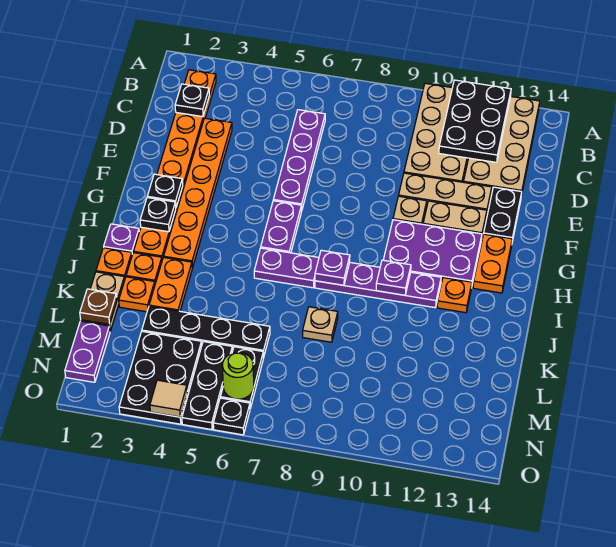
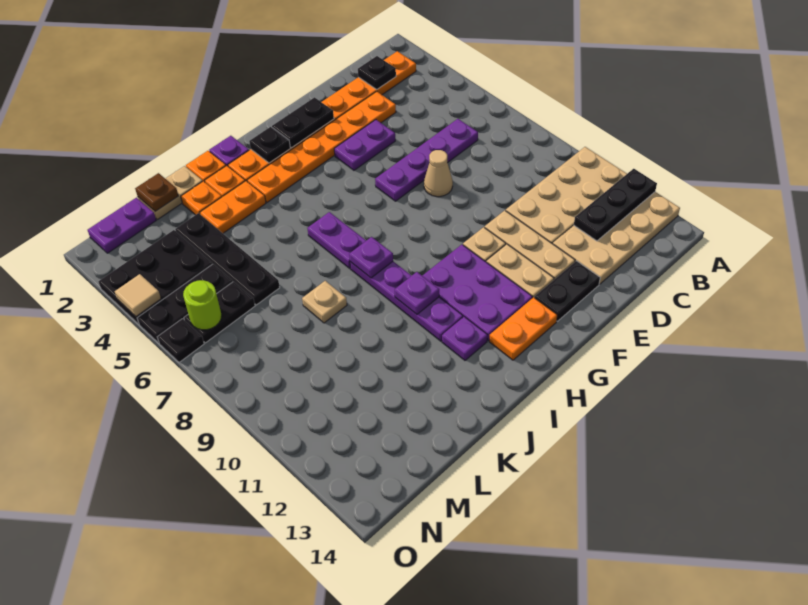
black 2x3 plate [439,80,511,162] -> black 1x3 plate [574,169,657,241]
none -> tan 1x1 cone [424,150,453,197]
black 1x1 plate [147,174,183,207] -> black 1x2 plate [272,97,334,148]
purple 1x2 plate [261,201,301,253] -> purple 1x2 plate moved to [334,120,395,170]
orange 1x1 plate [437,278,472,313] -> purple 1x1 plate [442,317,487,360]

